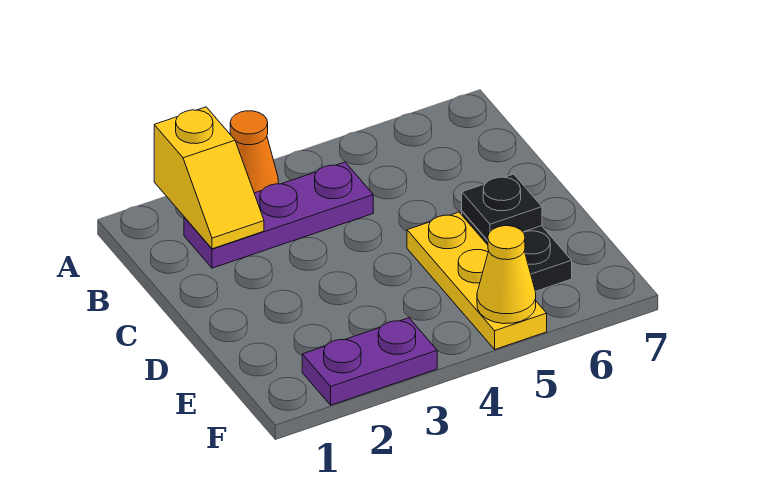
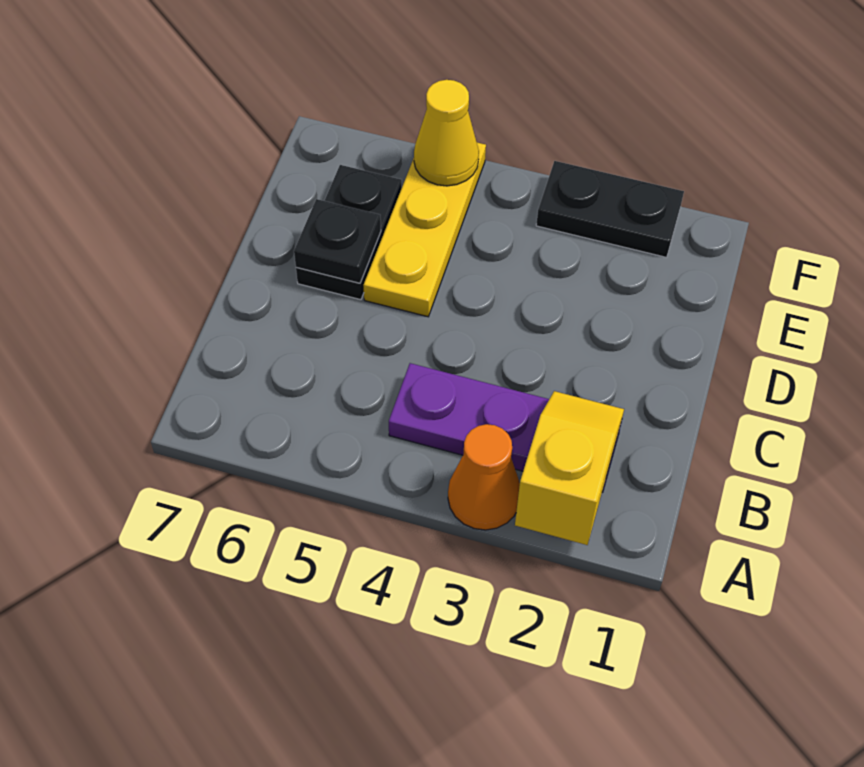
purple 1x2 plate [302,318,437,405] -> black 1x2 plate [536,161,684,257]

